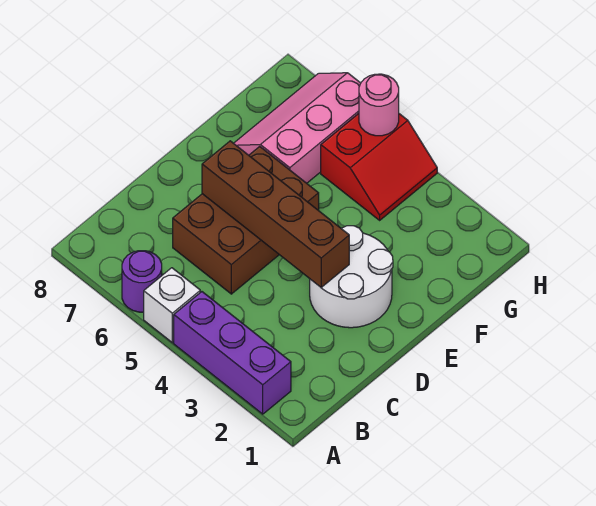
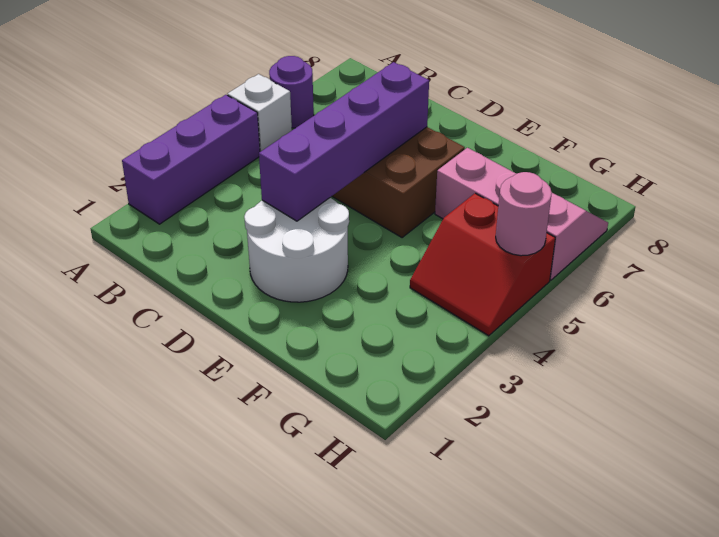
brown 1x4 brick [202,141,349,287] -> purple 1x4 brick [259,62,429,221]

